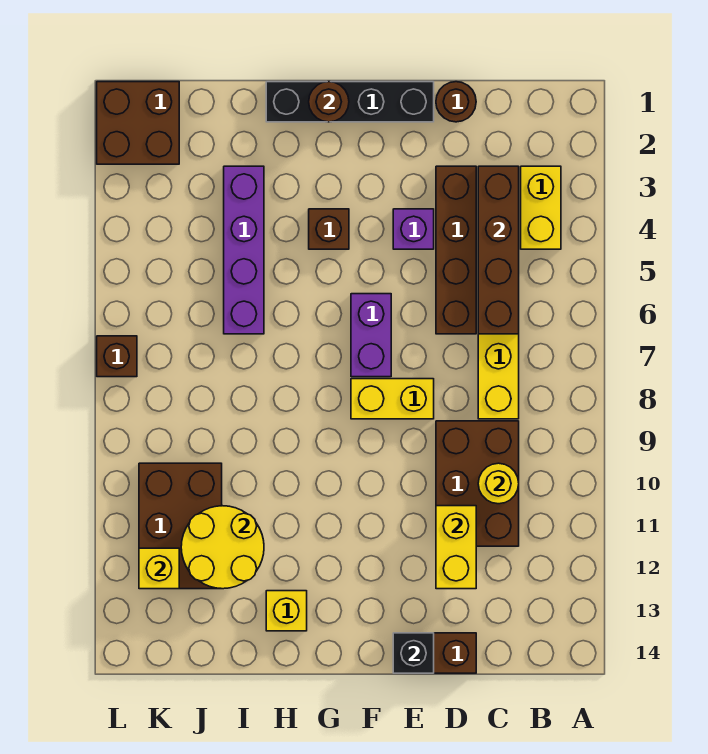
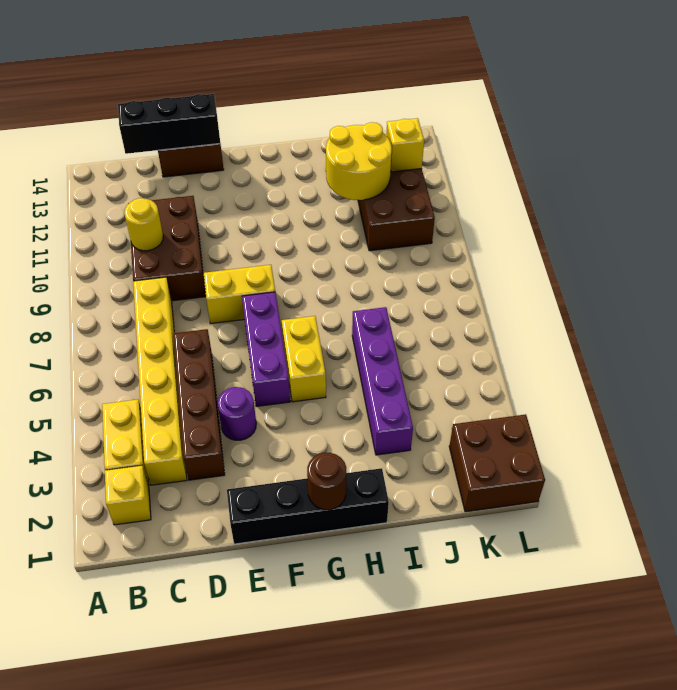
brown 1x4 brick [478,166,519,334] -> none
brown 1x1 round brick [436,82,476,122] -> none
yellow 1x2 brick [436,506,476,589] -> yellow 1x2 brick moved to [282,316,326,402]
purple 1x1 brick [393,209,434,249] -> purple 1x1 round brick [218,387,256,440]
black 1x1 brick [393,633,434,673] -> black 1x3 brick [118,94,220,154]
purple 1x2 brick [351,294,391,377] -> purple 1x3 brick [242,292,290,407]
brown 1x1 brick [309,209,349,249] -> none
yellow 1x1 brick [266,591,307,631] -> yellow 1x1 brick moved to [105,466,151,525]
brown 1x1 brick [97,336,137,377] -> none

